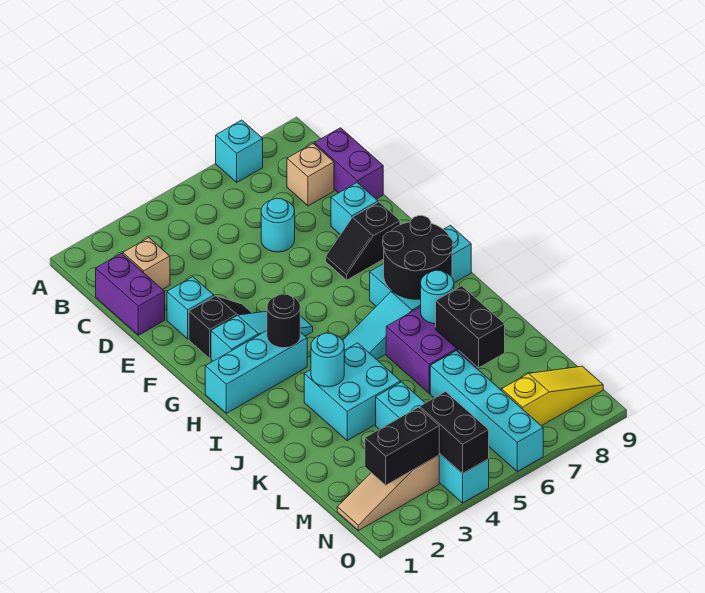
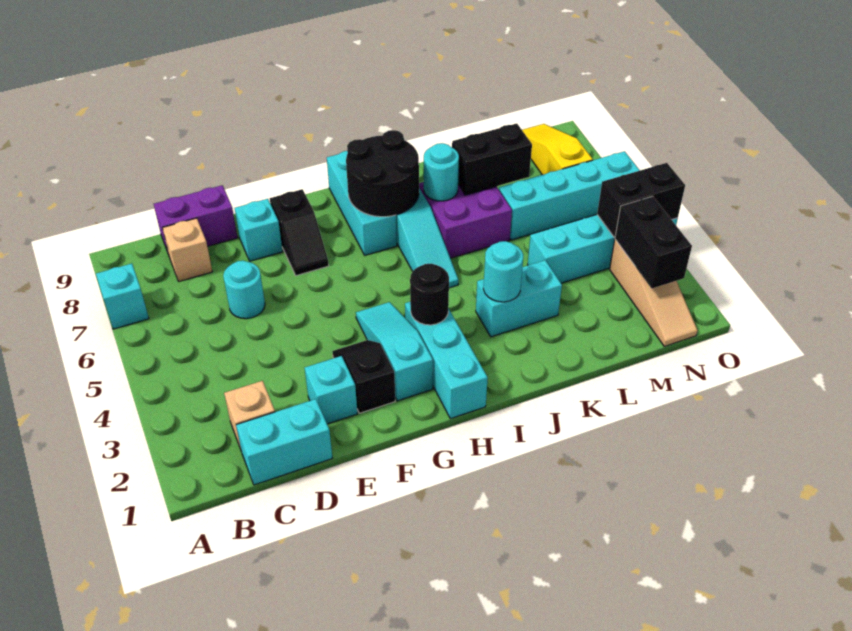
purple 1x2 brick [96,253,165,335] -> cyan 1x2 brick [236,399,332,485]
cyan 2x2 brick [304,343,401,440] -> cyan 1x2 brick [476,260,562,337]

